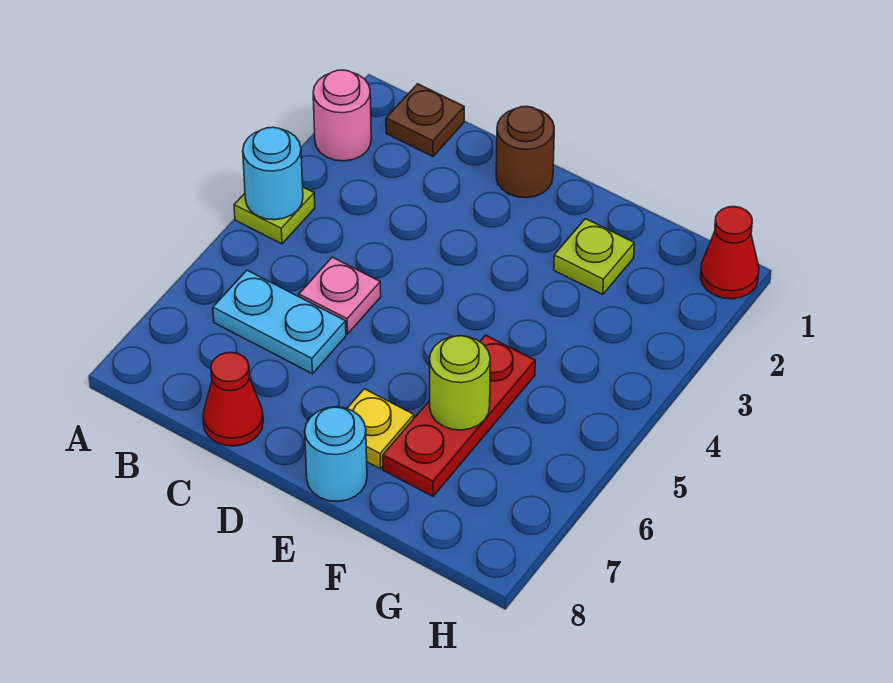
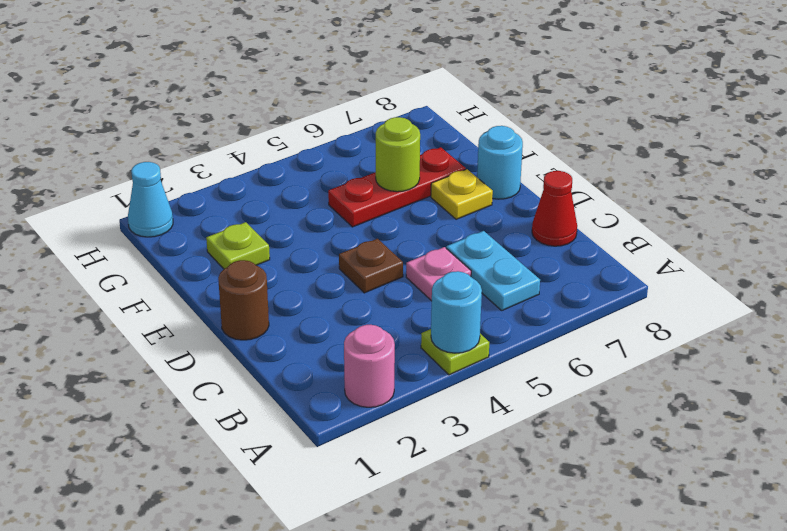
brown 1x1 plate [386,84,464,156] -> brown 1x1 plate moved to [339,239,403,293]
red 1x1 cone [701,207,759,299] -> cyan 1x1 cone [128,162,173,237]

